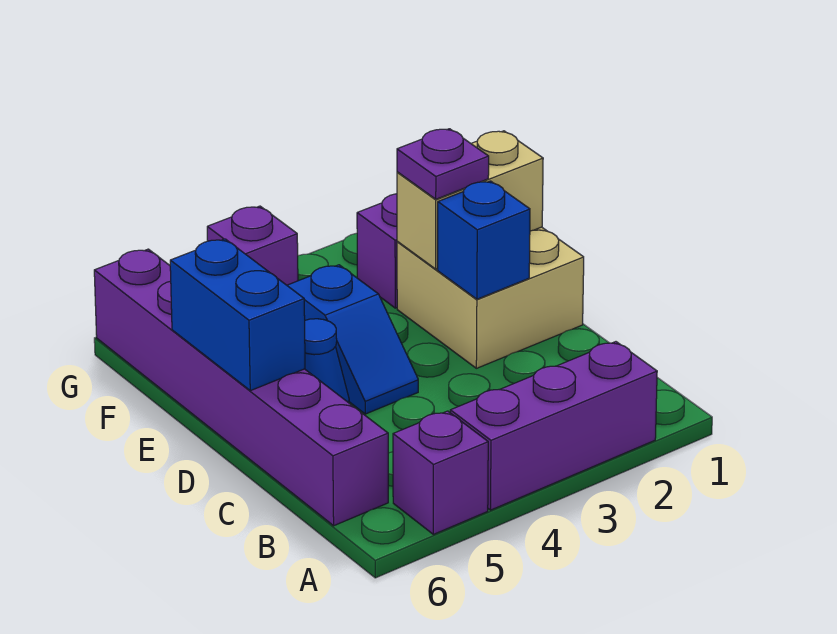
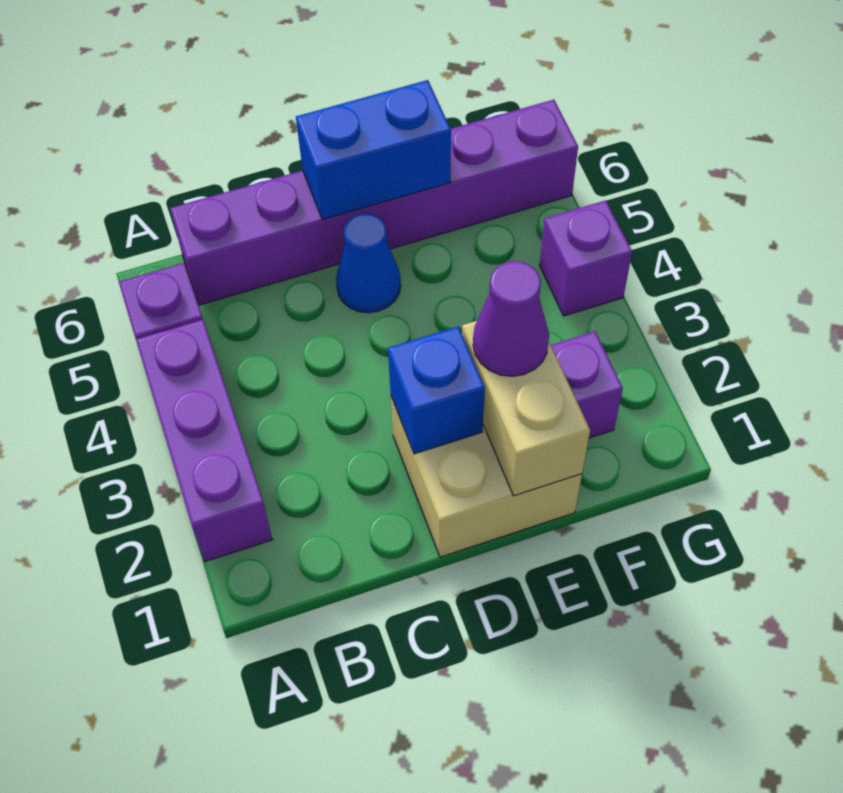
blue 1x2 slope [287,265,418,414] -> none
purple 1x1 plate [397,129,489,199] -> purple 1x1 cone [473,261,549,376]

